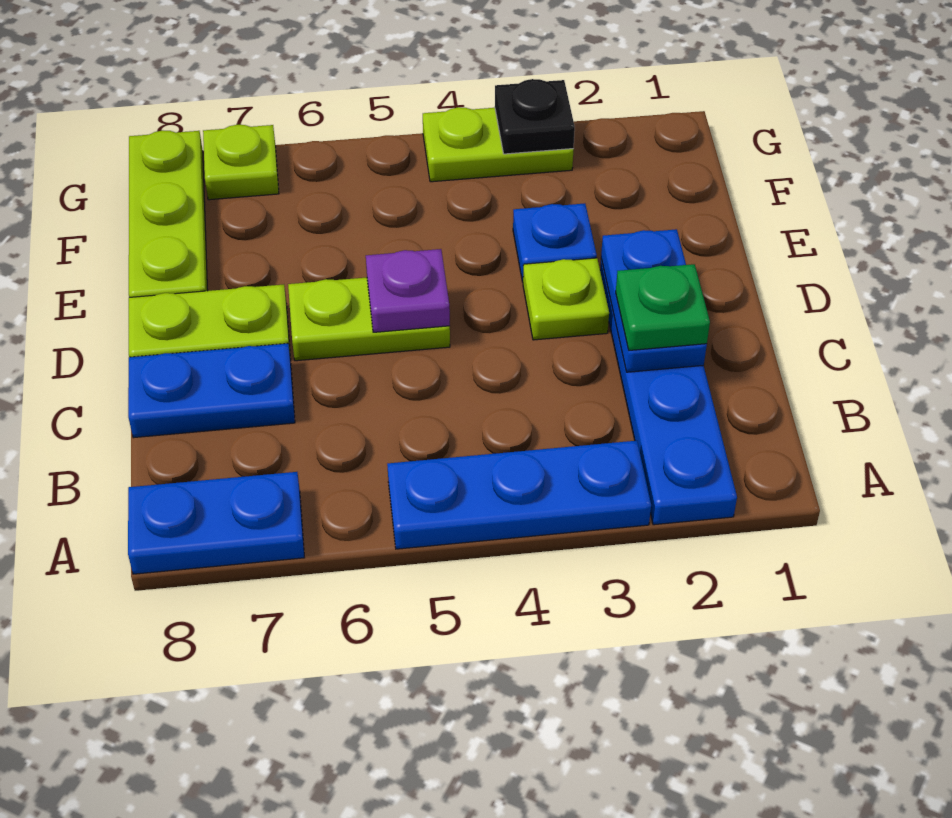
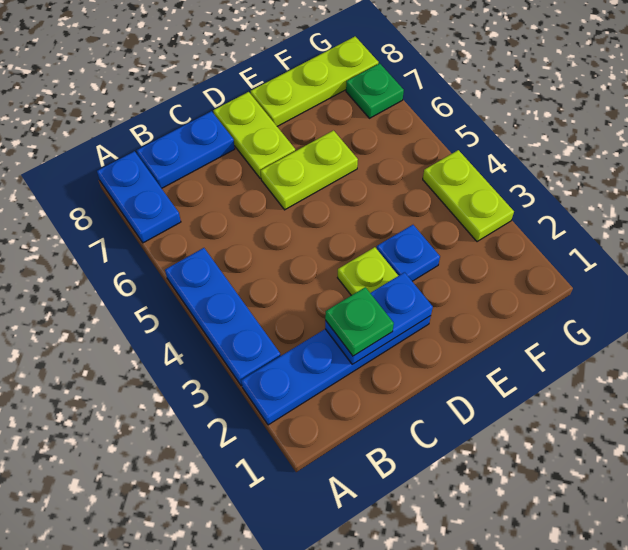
blue 1x2 plate [128,343,295,438] -> blue 1x2 plate turned to [137,111,235,188]
lime 1x2 plate [288,277,450,361] -> lime 1x2 plate turned to [261,130,358,210]
purple 1x1 plate [366,249,450,332] -> none
black 1x1 plate [495,79,575,154] -> none
lime 1x1 plate [203,125,279,200] -> green 1x1 plate [346,63,404,118]

